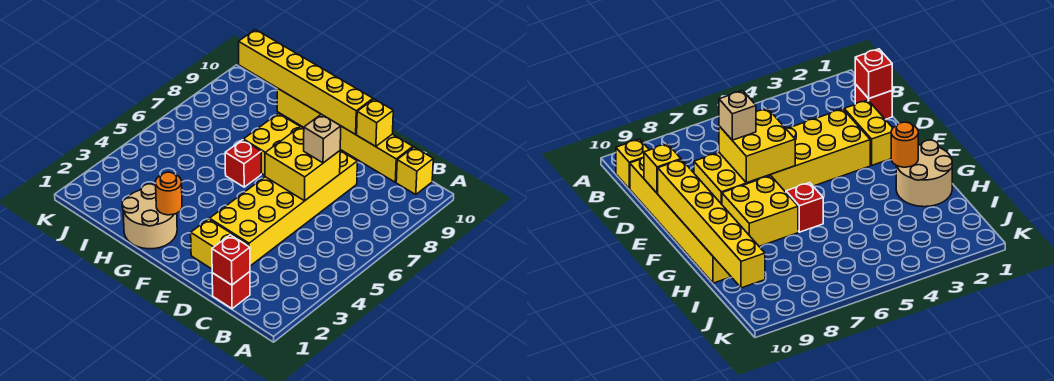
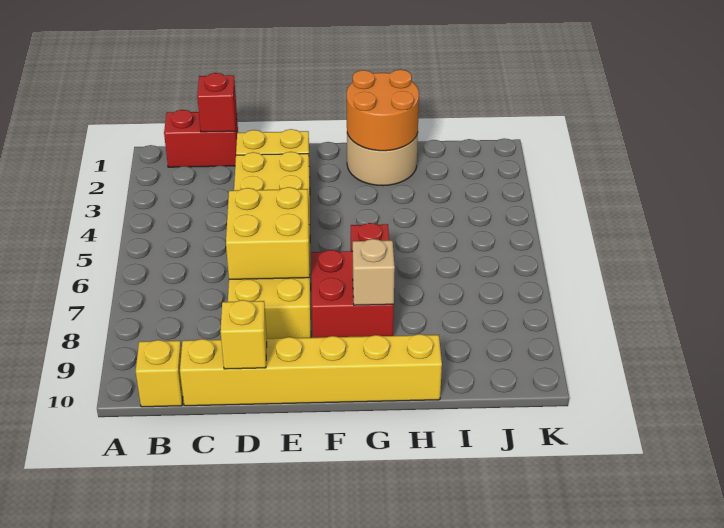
red 1x1 brick [212,272,250,309] -> red 1x2 brick [164,110,238,167]
tan 1x1 brick [304,114,341,163] -> tan 1x1 brick moved to [353,239,395,305]
yellow 1x6 brick [239,30,373,134] -> none
yellow 2x2 brick [243,114,300,175] -> red 2x2 brick [311,250,394,338]
orange 1x1 round brick [156,172,182,215] -> orange 2x2 round brick [347,70,419,151]

